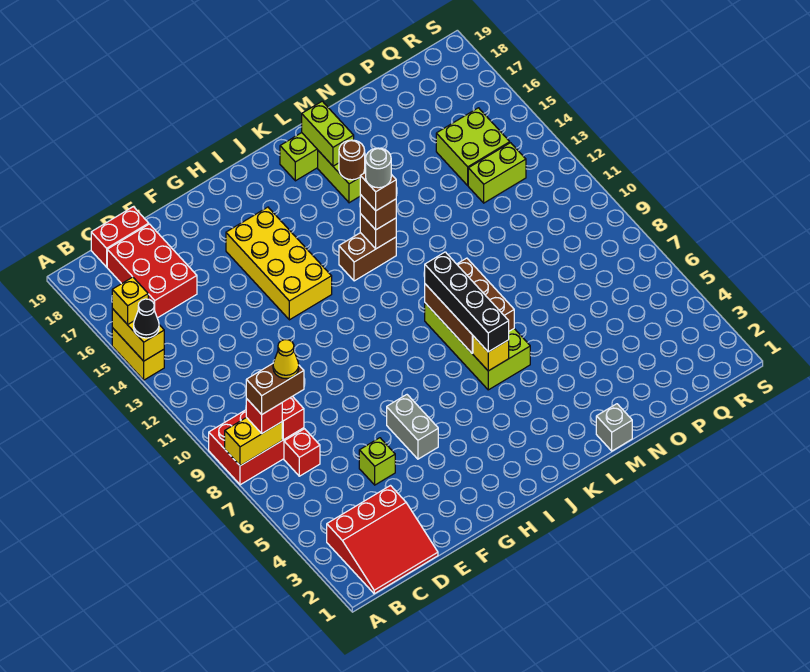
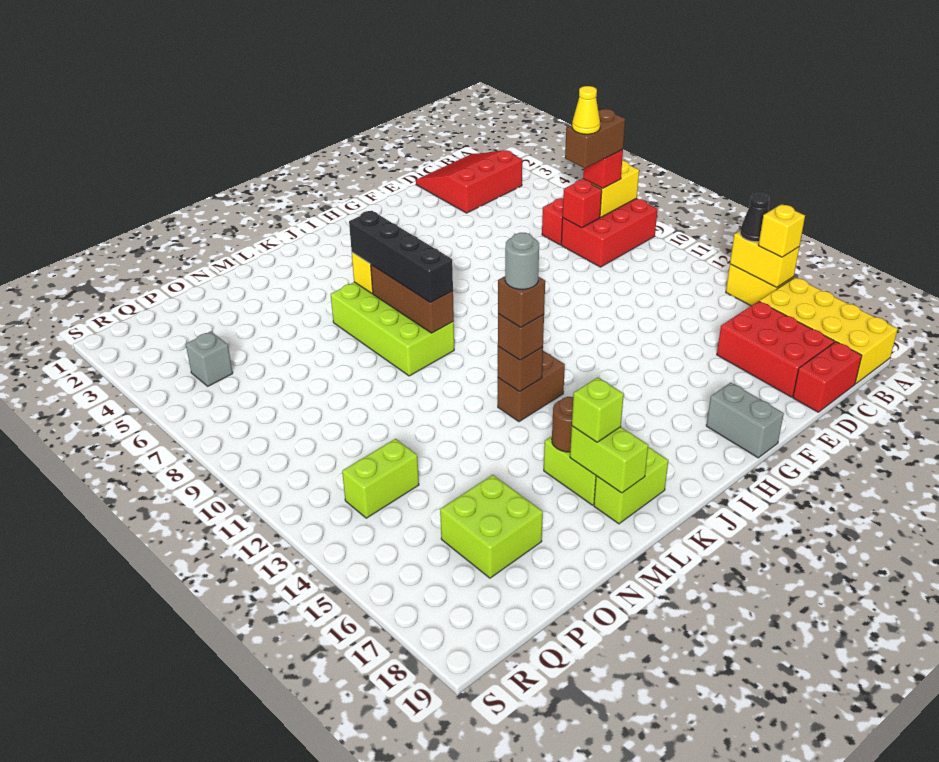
lime 1x1 brick [359,438,395,485] -> lime 1x1 brick moved to [572,377,624,442]
grey 1x2 brick [387,395,438,459] -> grey 1x2 brick moved to [706,382,784,458]
yellow 2x4 brick [226,207,332,320] -> yellow 2x4 brick moved to [759,277,898,384]
brown 2x3 brick [425,258,514,353] -> brown 1x3 brick [371,265,454,333]
grey 1x1 brick [596,404,632,451] -> grey 1x1 brick moved to [186,331,233,386]
lime 2x2 brick [436,108,510,185] -> lime 2x2 brick moved to [440,475,543,578]

